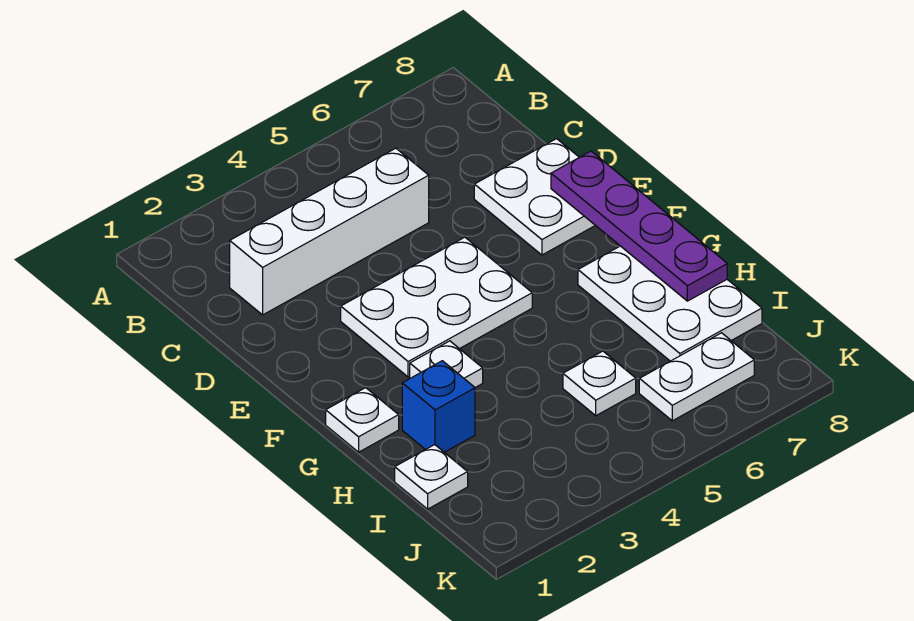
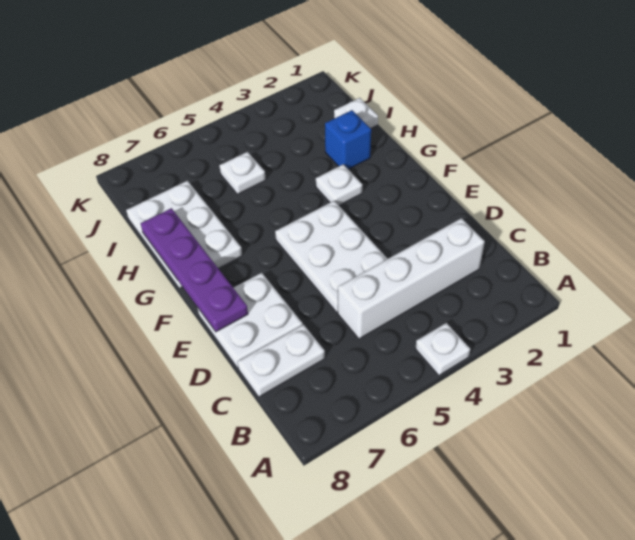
white 2x3 plate [341,237,532,377] -> white 2x3 plate turned to [275,201,388,312]
white 1x1 plate [326,388,399,452] -> white 1x1 plate moved to [415,323,470,375]
white 1x2 plate [639,333,754,421] -> white 1x2 plate moved to [237,325,325,397]

